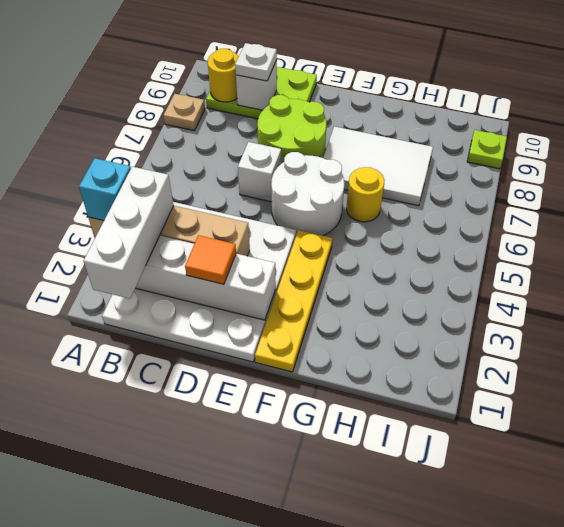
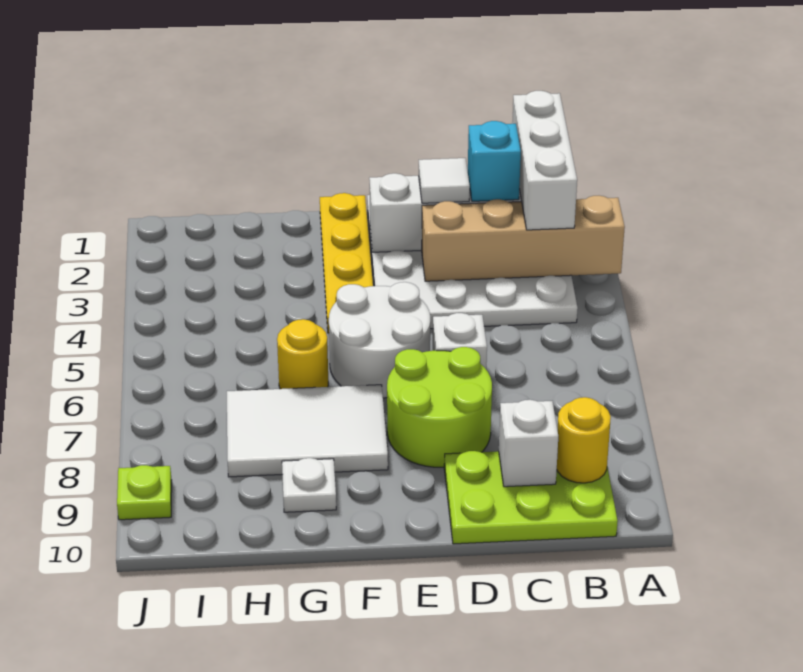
cyan 1x1 brick [79,158,131,221] -> cyan 1x1 brick moved to [468,121,521,201]
tan 1x1 plate [163,94,205,131] -> none
white 1x1 plate [235,43,277,81] -> white 1x1 plate moved to [282,458,336,512]
orange 1x1 tile [185,235,236,284] -> white 1x1 tile [419,158,470,203]

